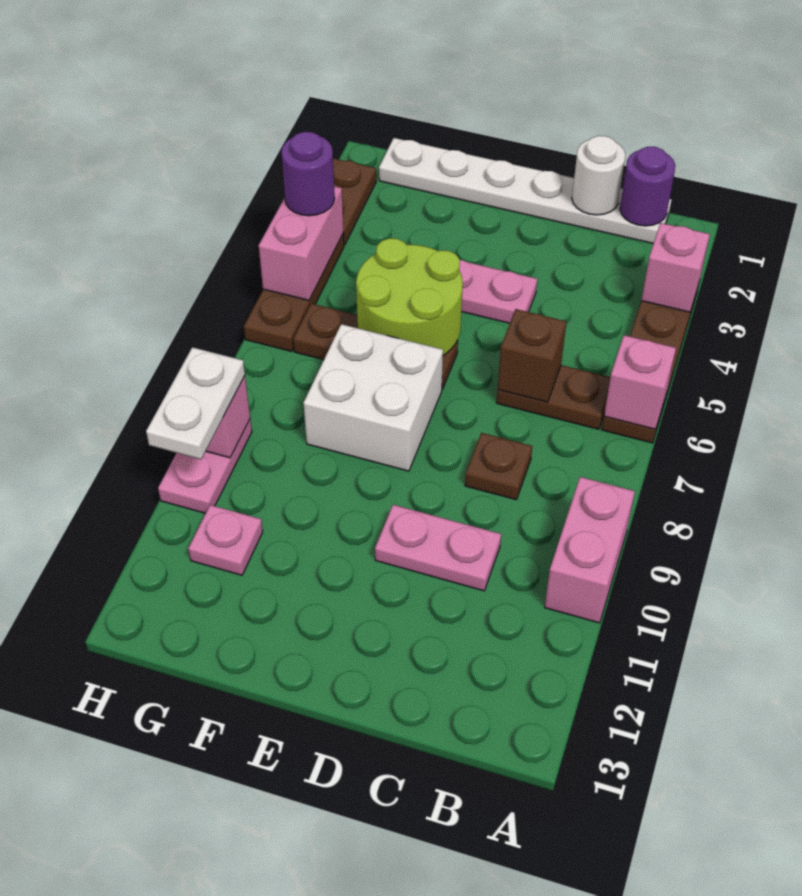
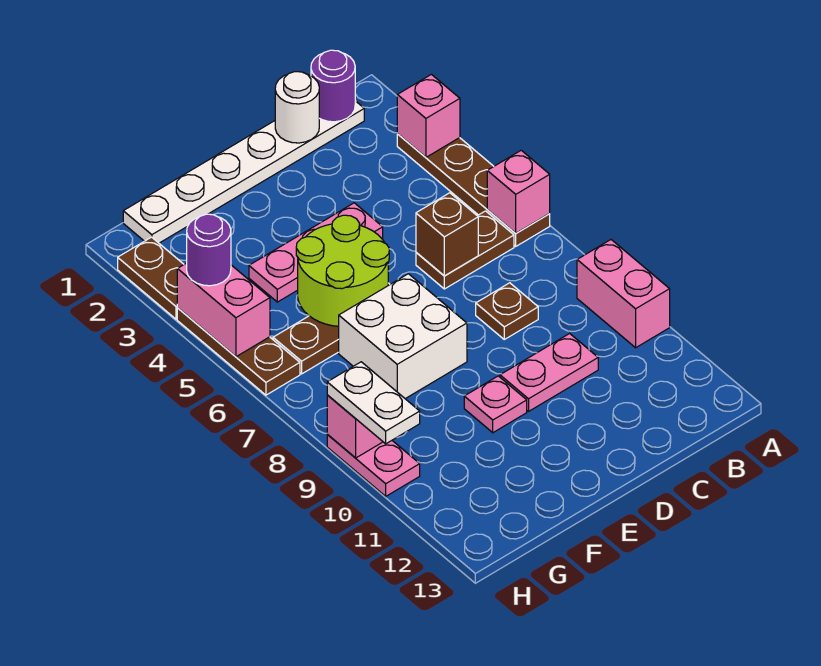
pink 1x1 plate [188,505,263,575] -> pink 1x1 plate moved to [464,376,527,433]

